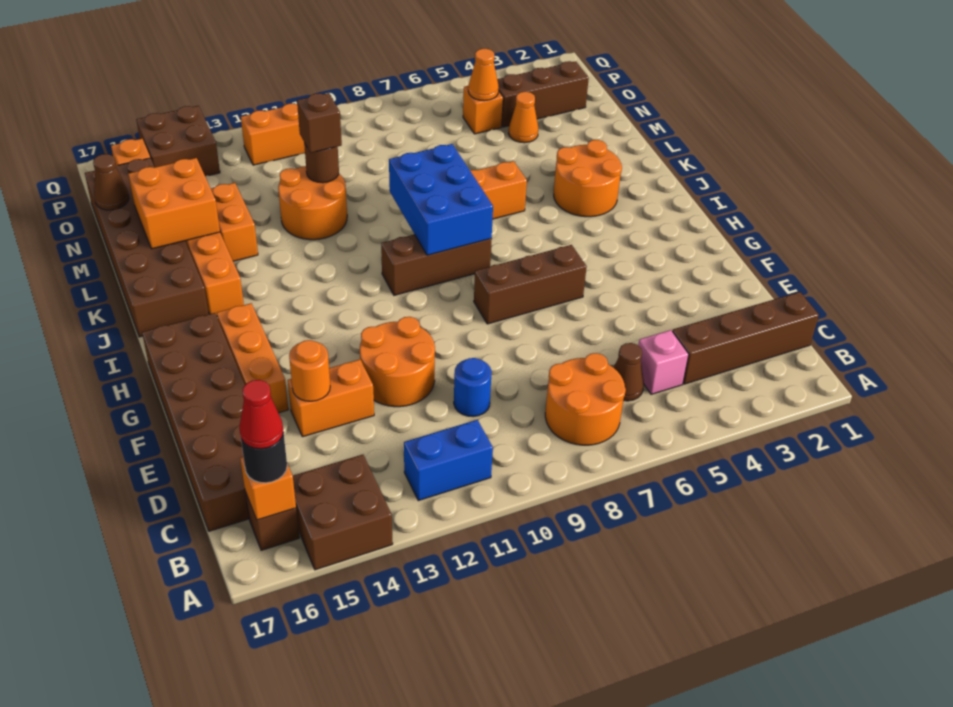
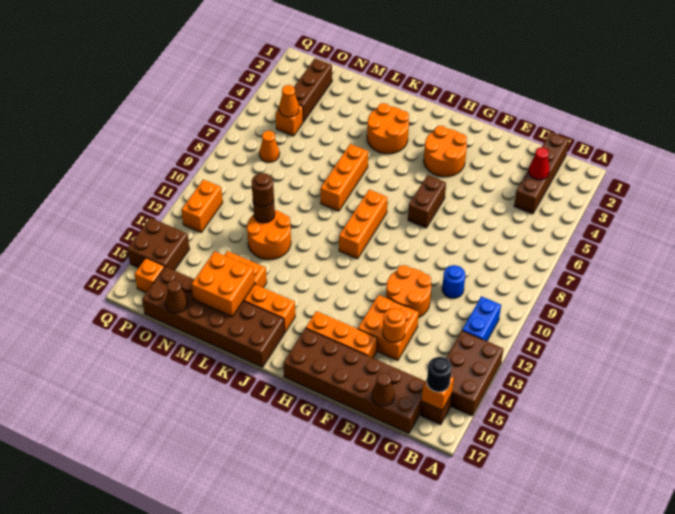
brown 2x2 brick [293,455,393,570] -> brown 2x3 brick [446,331,503,416]
orange 2x2 round brick [545,353,626,445] -> orange 2x2 round brick moved to [424,126,467,177]
red 1x1 cone [239,380,283,449] -> red 1x1 cone moved to [529,147,550,180]
pink 1x1 brick [638,330,689,394] -> none
brown 1x1 cone [614,343,644,401] -> brown 1x1 cone moved to [372,372,395,406]
orange 1x2 brick [288,360,374,437] -> orange 2x2 brick [358,295,419,361]
brown 1x3 brick [474,245,587,324] -> brown 1x2 brick [408,175,446,228]
brown 1x3 brick [381,234,492,295] -> orange 1x3 brick [339,189,388,259]
blue 2x3 brick [389,144,493,255] -> none
brown 1x1 brick [297,93,342,153] -> brown 1x1 round brick [252,173,274,207]
orange 1x1 cone [508,92,538,143] -> orange 1x1 cone moved to [259,131,280,162]

